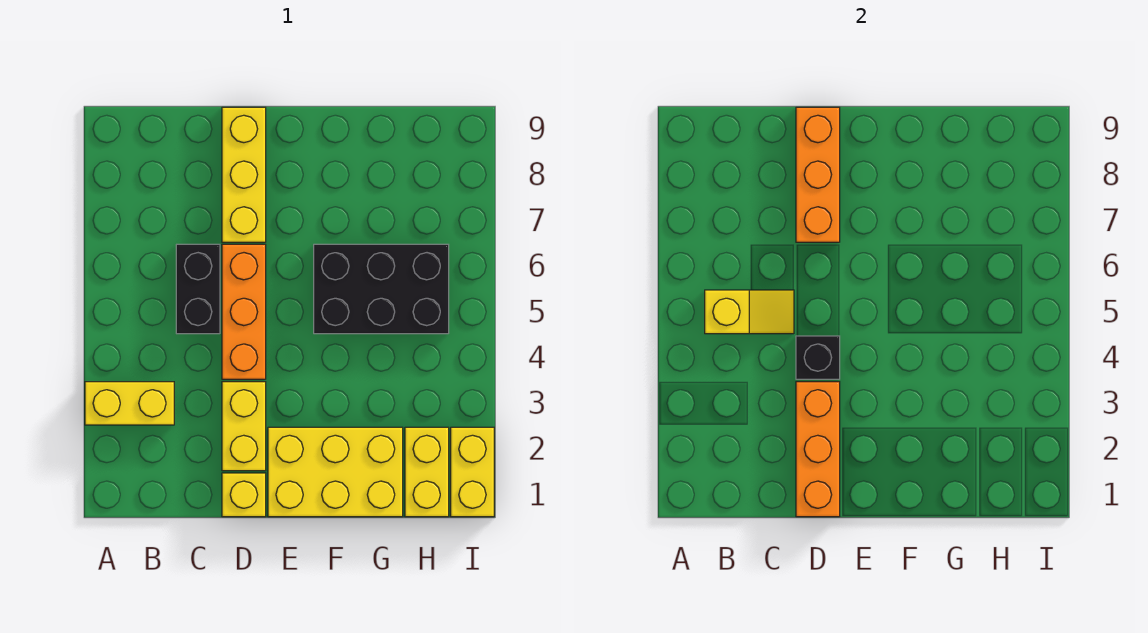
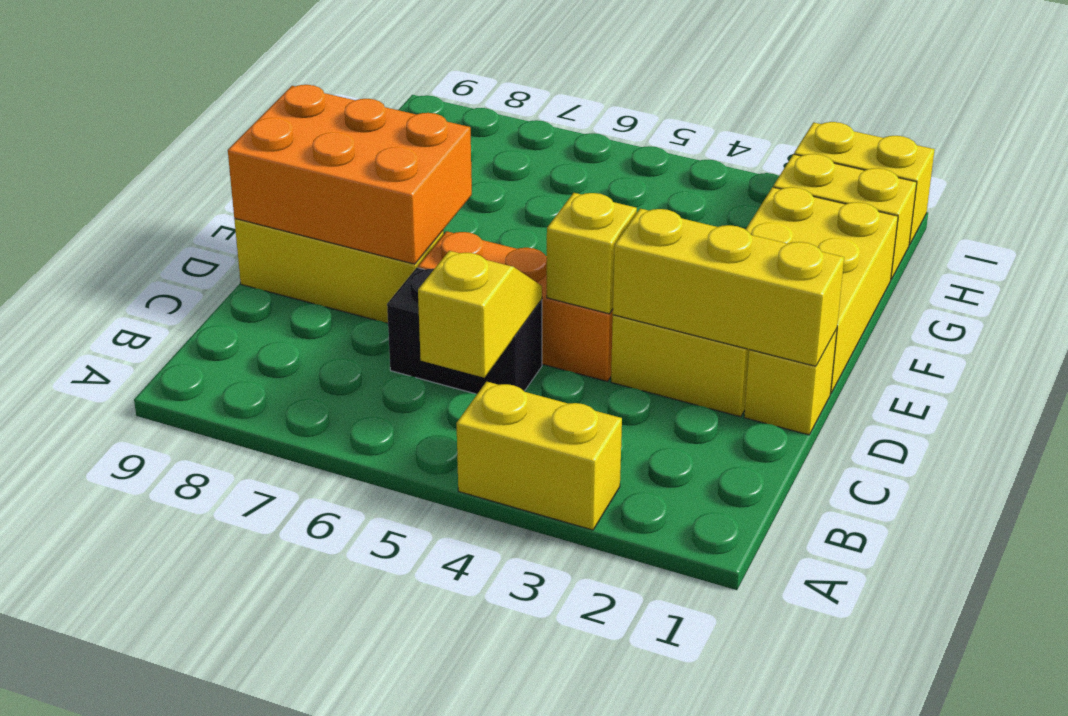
yellow 1x2 brick [85,382,174,425] -> yellow 1x2 brick turned to [456,382,622,530]
orange 1x3 brick [796,382,840,517] -> yellow 1x3 brick [613,209,844,366]
black 1x1 brick [796,336,840,379] -> yellow 1x1 brick [547,193,637,314]
orange 1x3 brick [796,107,840,242] -> orange 2x3 brick [228,85,472,264]
black 2x3 brick [314,244,449,334] -> none

